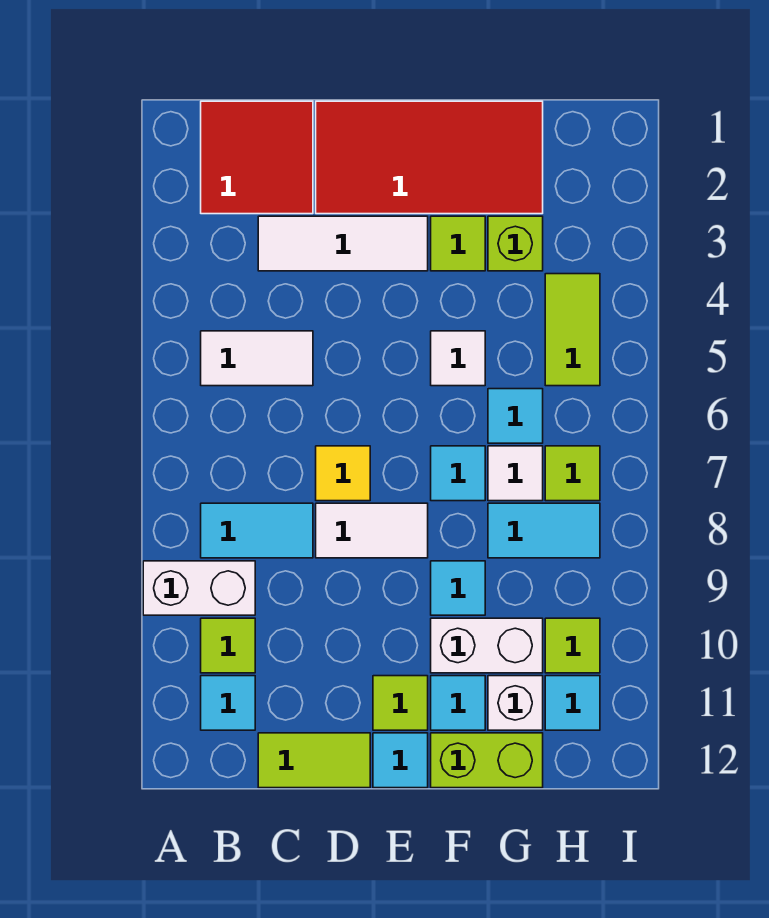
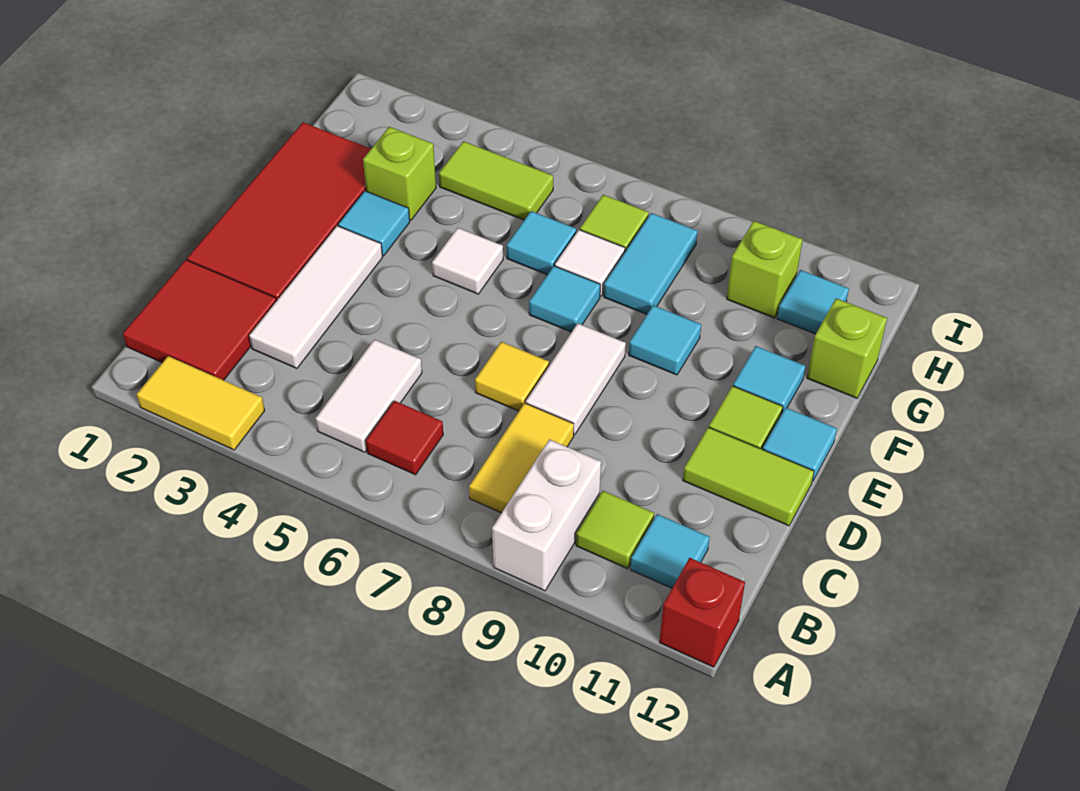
none -> yellow 1x2 tile [137,356,265,450]
none -> red 1x1 brick [659,558,745,667]
none -> red 1x1 tile [366,401,443,475]
cyan 1x2 tile [201,503,313,558] -> yellow 1x2 tile [469,403,574,513]
lime 1x2 tile [258,733,370,788] -> lime 1x2 tile turned to [683,427,814,526]
lime 1x1 tile [431,216,485,271] -> cyan 1x1 tile [338,191,410,256]
white 1x2 brick [431,618,543,673] -> none
lime 1x2 brick [431,733,543,788] -> lime 1x1 brick [807,298,887,398]
white 1x1 brick [488,676,543,730] -> none
lime 1x1 tile [545,618,600,673] -> lime 1x1 brick [727,221,803,318]

